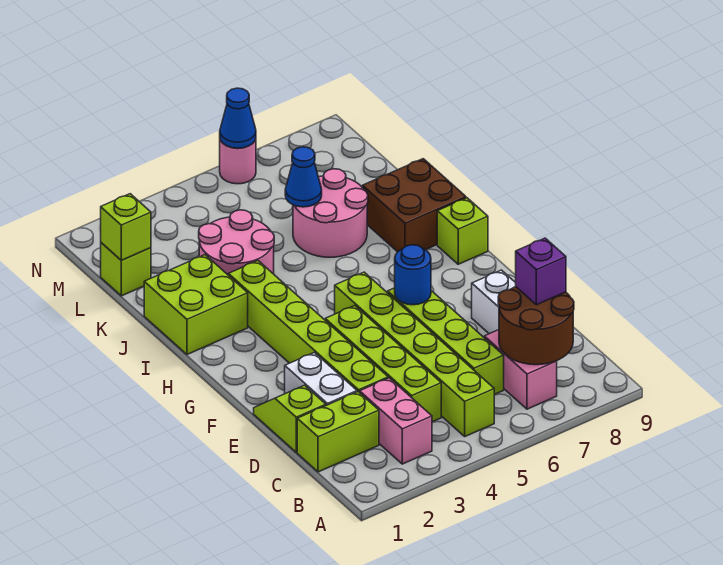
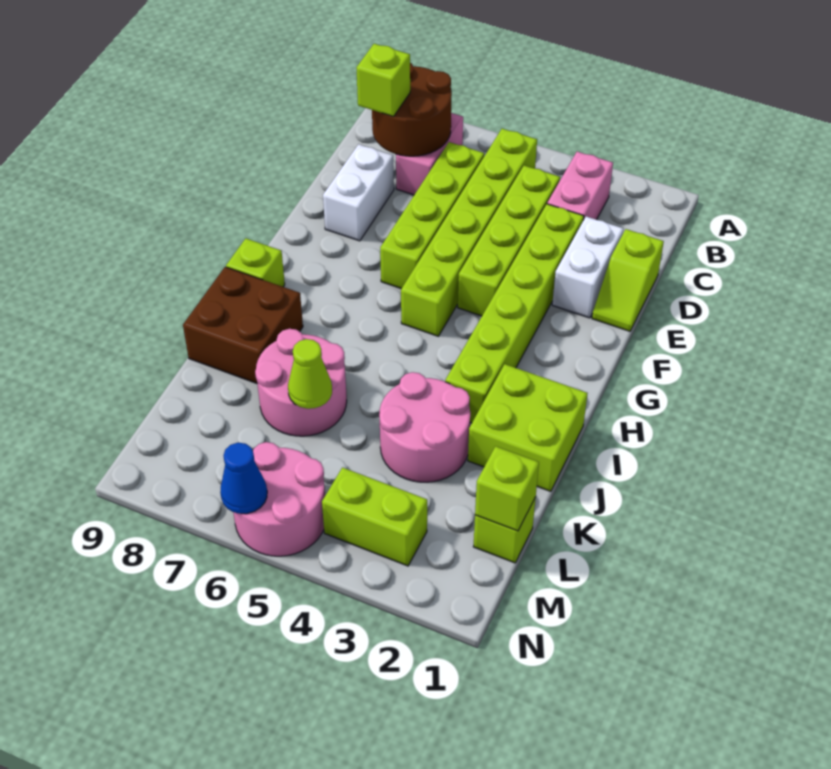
lime 1x2 brick [297,392,379,472] -> lime 1x2 brick moved to [322,468,427,566]
purple 1x1 brick [516,238,566,305] -> lime 1x1 brick [356,44,410,116]
blue 1x1 round brick [395,245,431,305] -> none
blue 1x1 cone [285,147,322,207] -> lime 1x1 cone [288,339,332,409]
pink 1x1 round brick [220,139,256,184] -> pink 2x2 round brick [233,442,325,556]

